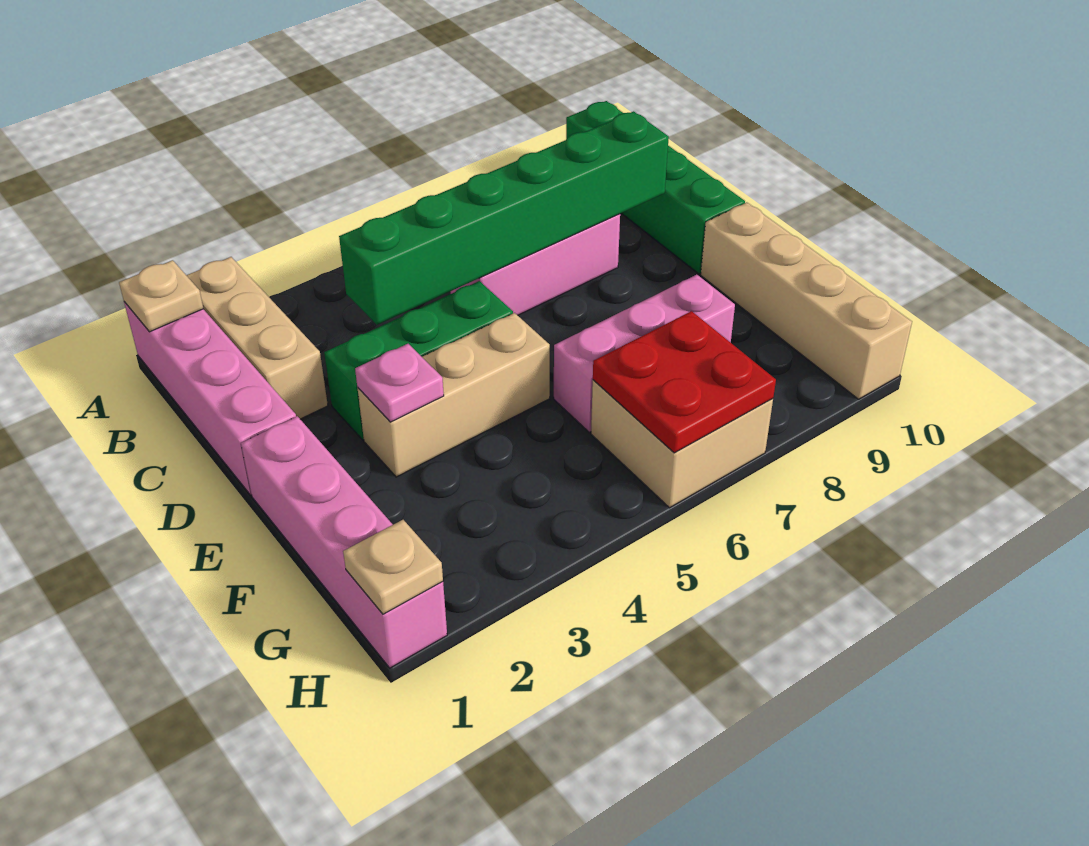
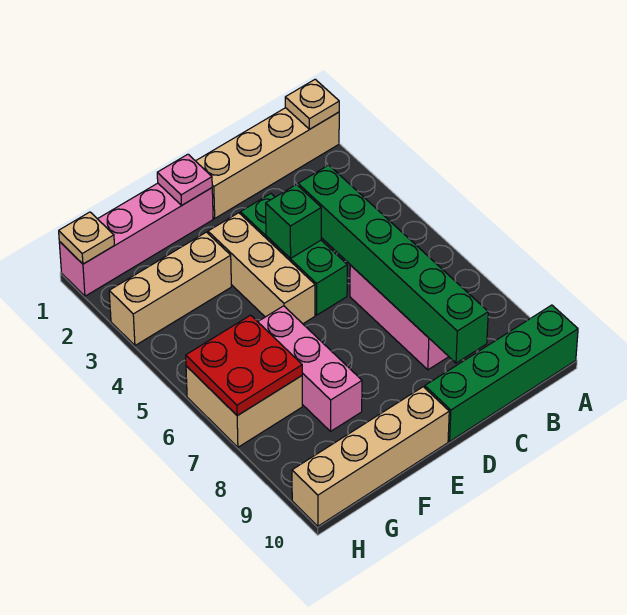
pink 1x4 brick [124,302,296,495] -> tan 1x4 brick [196,108,339,218]
tan 1x3 brick [186,257,328,419] -> tan 1x3 brick moved to [109,232,231,345]
none -> green 1x1 brick [266,184,321,259]
pink 1x1 plate [355,344,444,422] -> pink 1x1 plate moved to [157,154,212,205]

